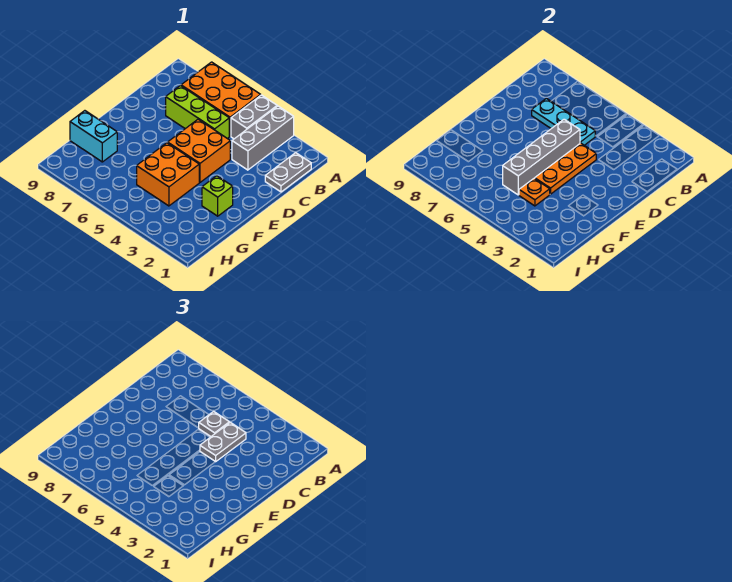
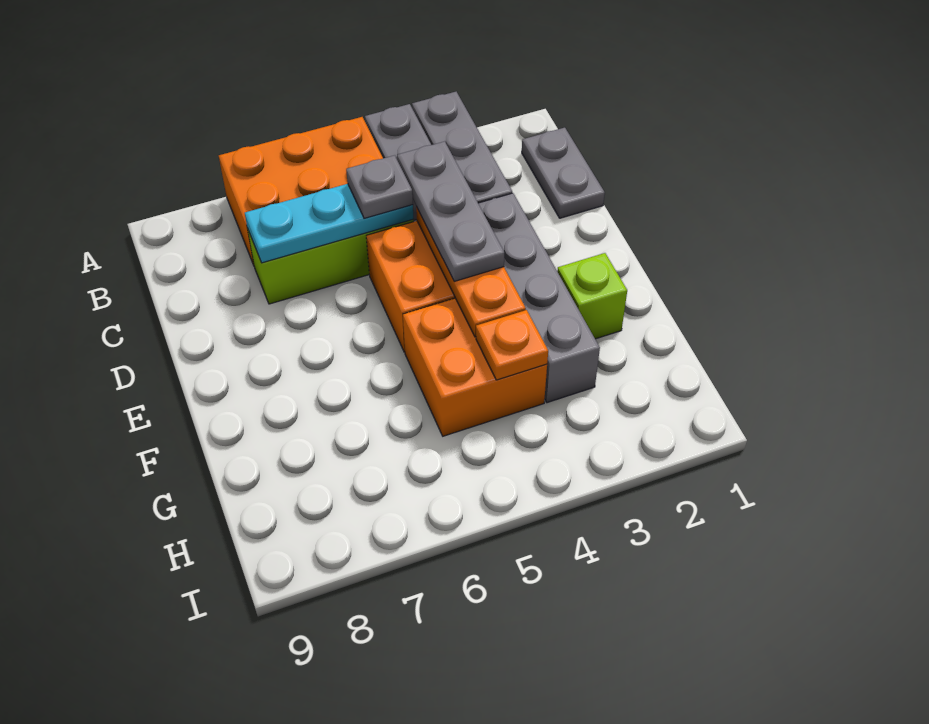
grey 1x2 plate [200,422,246,462] -> grey 1x3 plate [397,141,504,281]
grey 1x4 brick [503,119,580,195] -> grey 1x4 brick moved to [478,193,600,403]
cyan 1x2 brick [70,111,117,162] -> none

